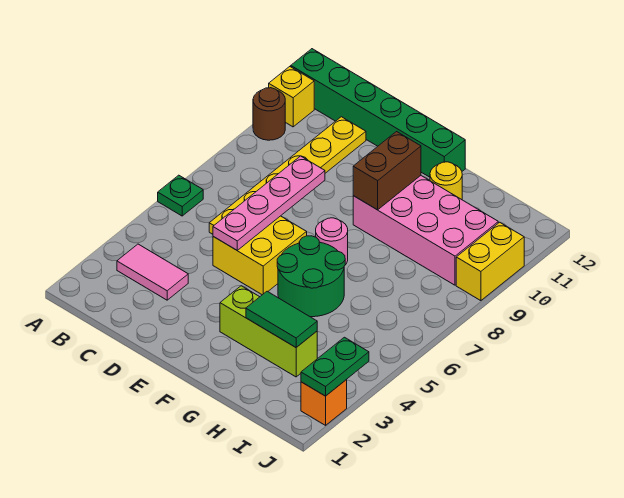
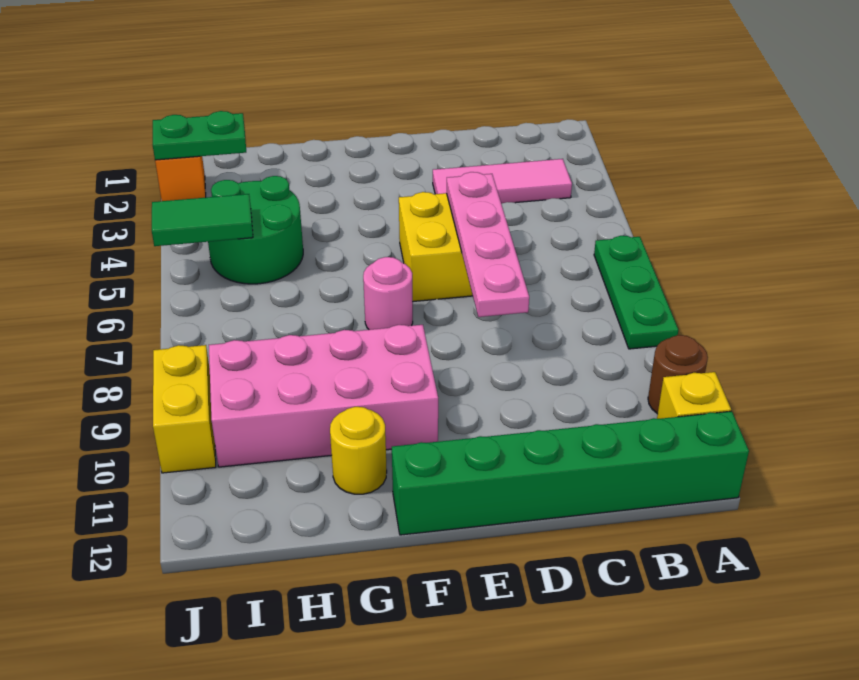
green 1x1 plate [158,175,203,216] -> green 1x3 plate [594,236,678,349]
pink 1x2 tile [117,244,188,300] -> pink 1x3 tile [433,159,572,204]
yellow 1x6 plate [209,117,366,234] -> none
lime 1x3 brick [220,286,317,377] -> none
green 2x2 round brick [277,236,345,317] -> green 2x2 round brick moved to [208,176,303,284]
brown 1x2 brick [353,132,421,210] -> none
green 1x2 tile [246,291,317,347] -> green 1x2 tile moved to [152,194,253,246]
green 1x2 plate [301,337,369,396] -> green 1x2 plate turned to [153,111,246,160]

